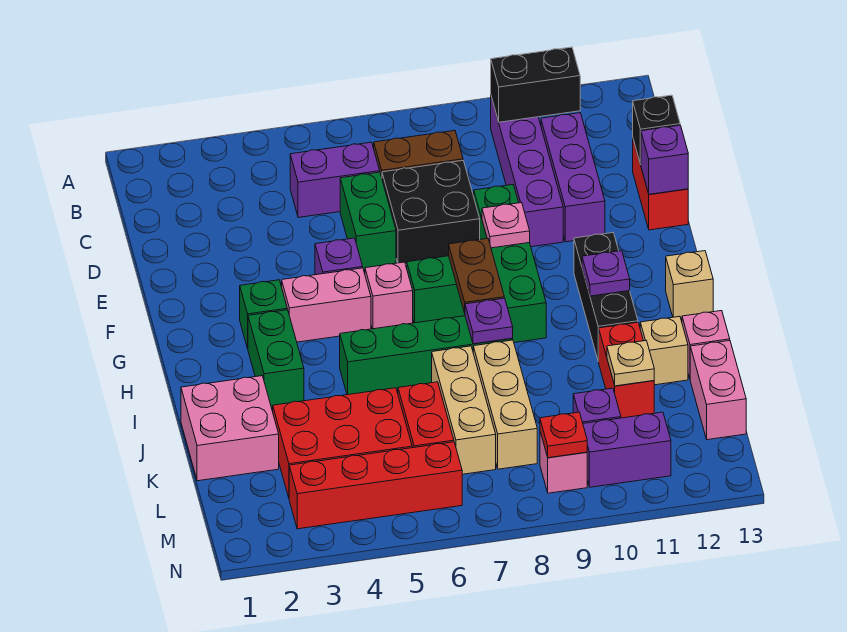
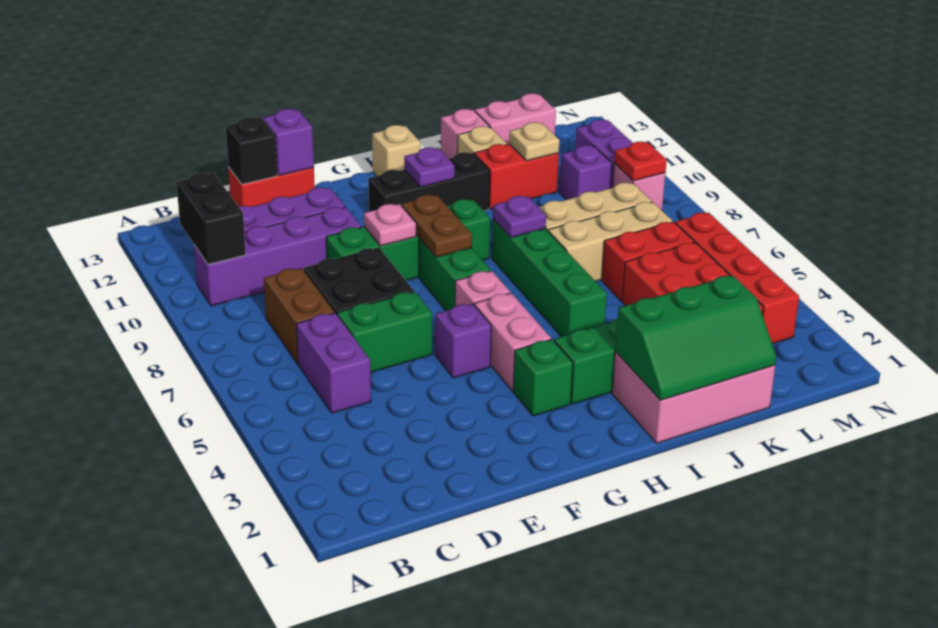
brown 1x2 plate [449,238,504,313] -> brown 1x2 plate turned to [402,195,472,257]
none -> green 2x3 slope [615,275,776,400]
pink 2x2 brick [181,376,279,481] -> pink 2x3 brick [612,351,775,443]

